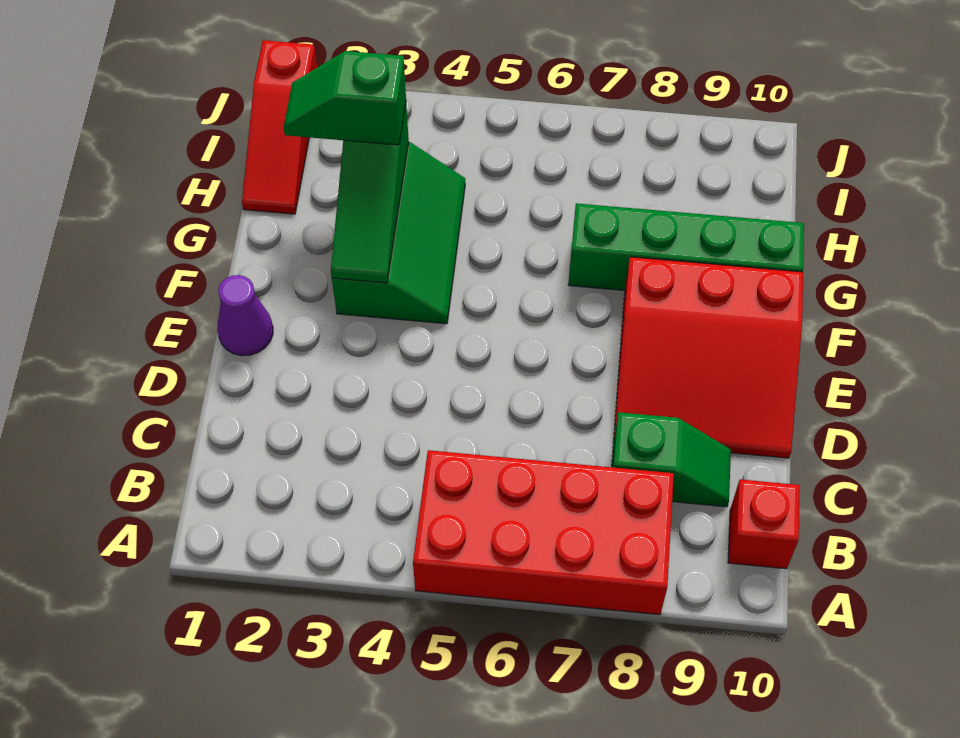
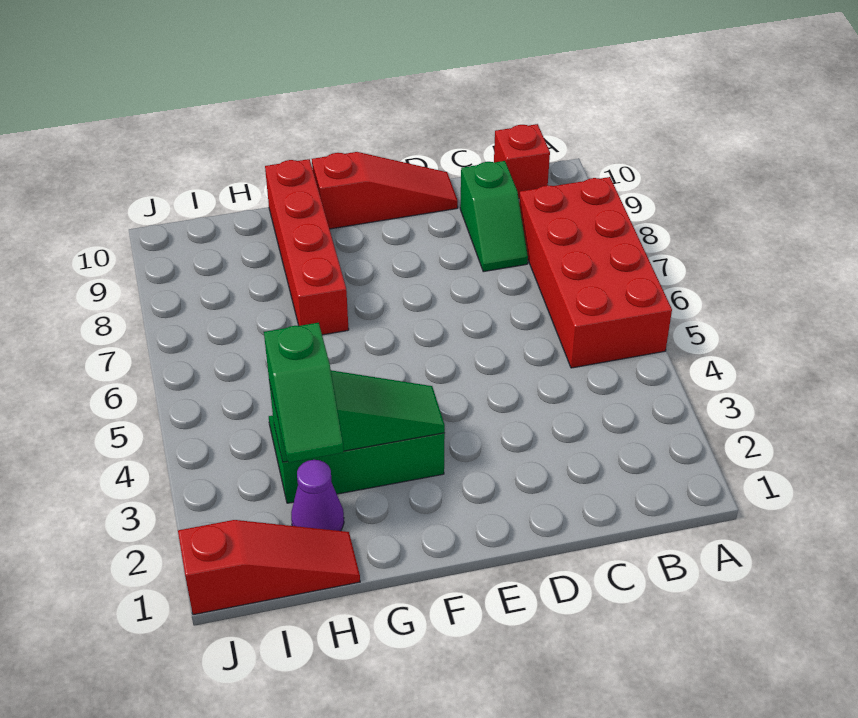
green 1x2 slope [612,412,731,507] -> green 1x2 slope turned to [460,161,528,272]
red 3x3 slope [614,257,803,458] -> red 1x3 slope [312,152,458,229]
purple 1x1 cone [217,275,273,356] -> purple 1x1 cone moved to [291,460,344,531]
green 1x4 brick [568,203,804,291] -> red 1x4 brick [265,159,349,335]

